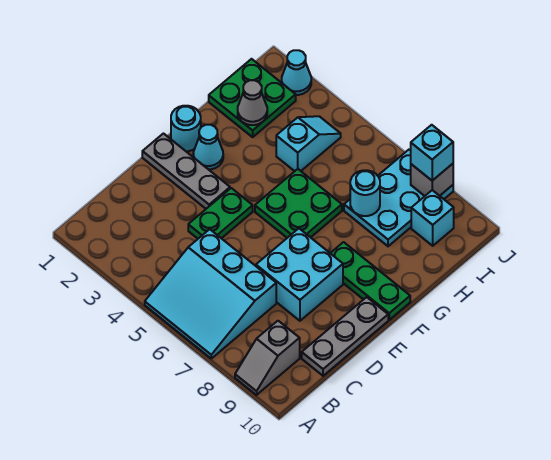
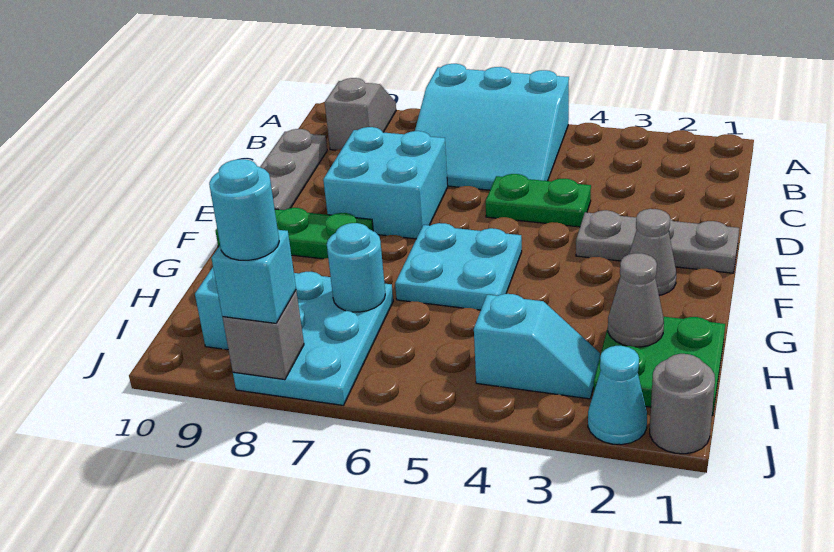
cyan 3x3 slope [145,229,276,358] -> cyan 3x3 slope turned to [415,64,569,190]
green 1x2 plate [188,188,253,239] -> green 1x2 plate turned to [486,174,591,227]
cyan 1x1 round brick [171,106,201,151] -> cyan 1x1 round brick moved to [209,159,279,260]
cyan 1x1 cone [193,125,223,169] -> grey 1x1 cone [629,209,676,295]
green 2x2 plate [255,169,342,238] -> cyan 2x2 plate [395,223,522,310]
cyan 1x2 slope [276,116,341,171] -> cyan 1x2 slope turned to [474,294,600,399]
none -> grey 1x1 round brick [650,354,715,454]

